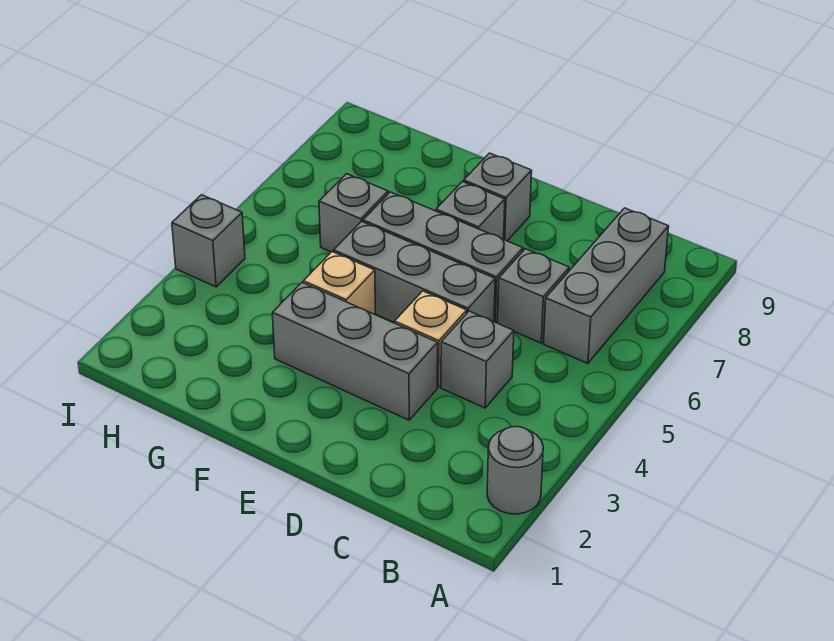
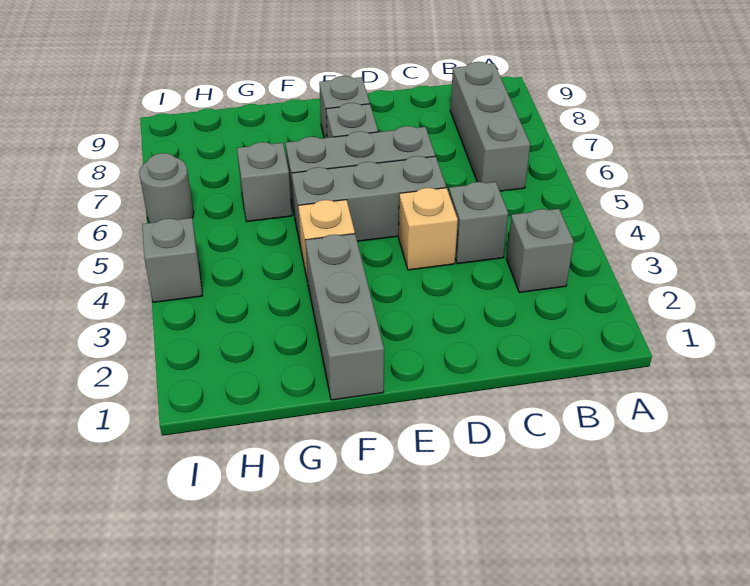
grey 1x1 round brick [487,427,543,514] -> grey 1x1 round brick moved to [139,153,194,223]
grey 1x1 brick [498,249,569,343] -> grey 1x1 brick moved to [507,209,574,293]
grey 1x3 brick [272,283,438,420] -> grey 1x3 brick turned to [305,234,384,400]

